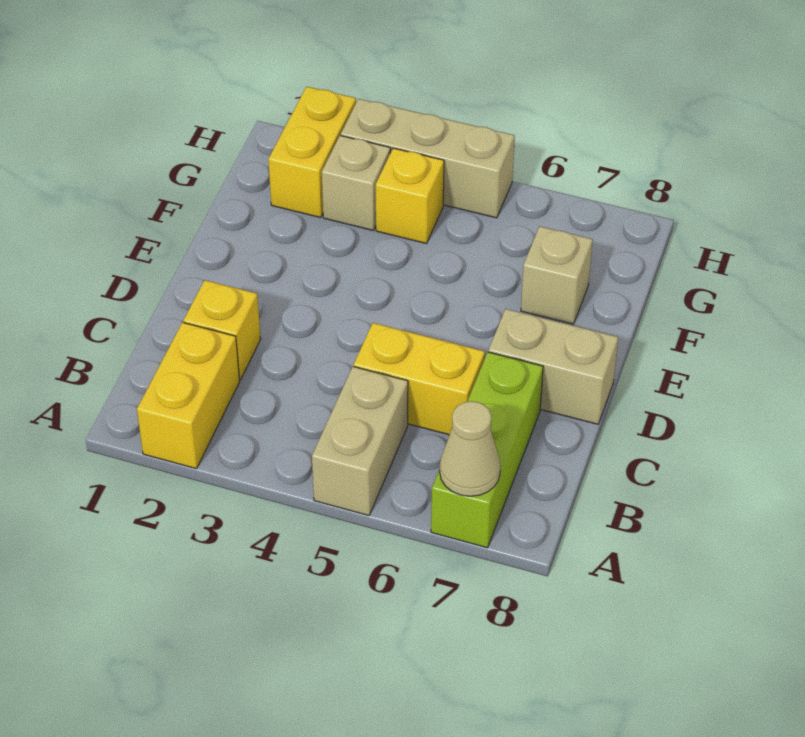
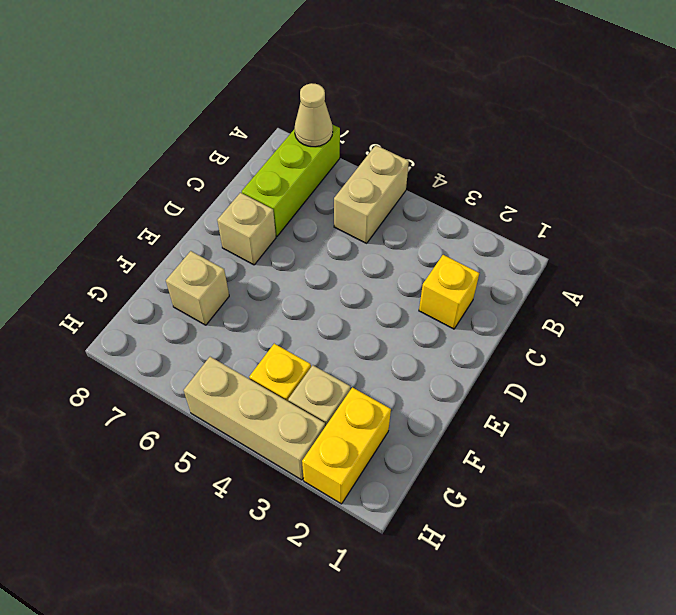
yellow 1x2 brick [137,322,240,469] -> none
yellow 1x2 brick [354,323,485,435] -> none
tan 1x2 brick [488,309,618,424] -> tan 1x1 brick [217,193,276,265]

